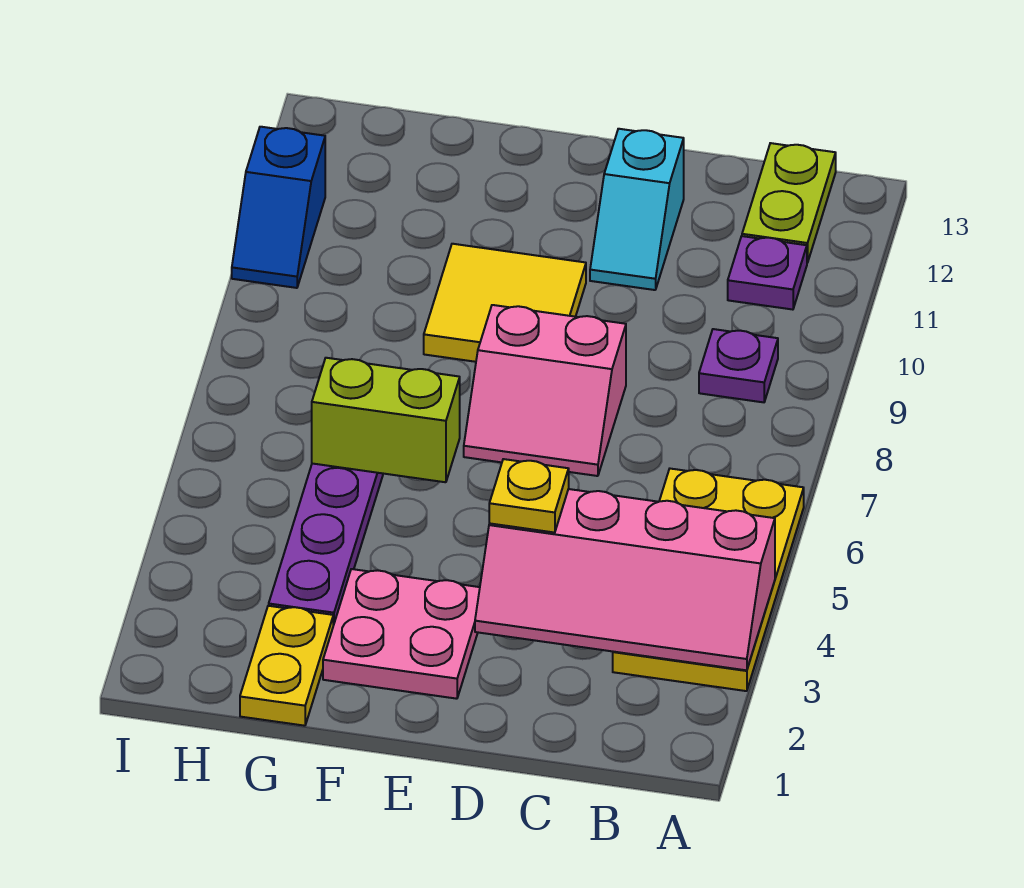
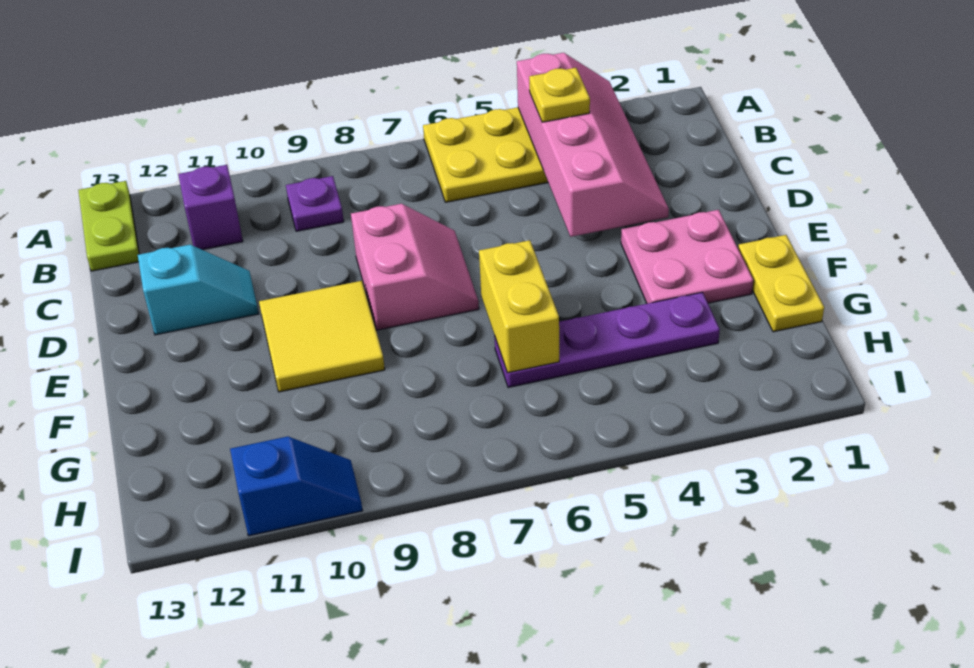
purple 1x1 plate [728,236,807,310] -> purple 1x1 brick [178,165,243,250]
lime 1x2 plate [742,143,836,263] -> lime 1x2 plate turned to [78,181,139,271]
yellow 1x1 plate [489,459,569,533] -> yellow 1x1 plate moved to [529,68,590,122]
lime 1x2 brick [312,358,460,482] -> yellow 1x2 brick [479,240,559,373]
yellow 1x2 plate [240,606,333,726] -> yellow 1x2 plate turned to [738,235,824,332]

